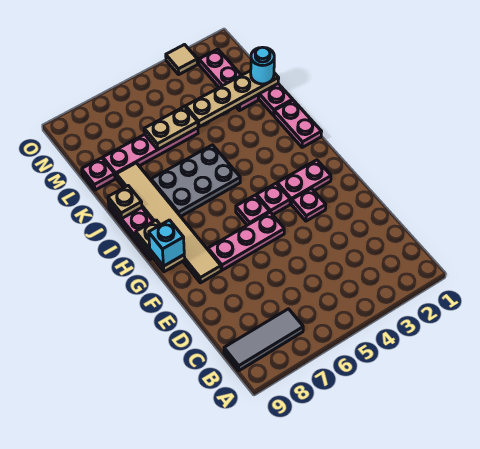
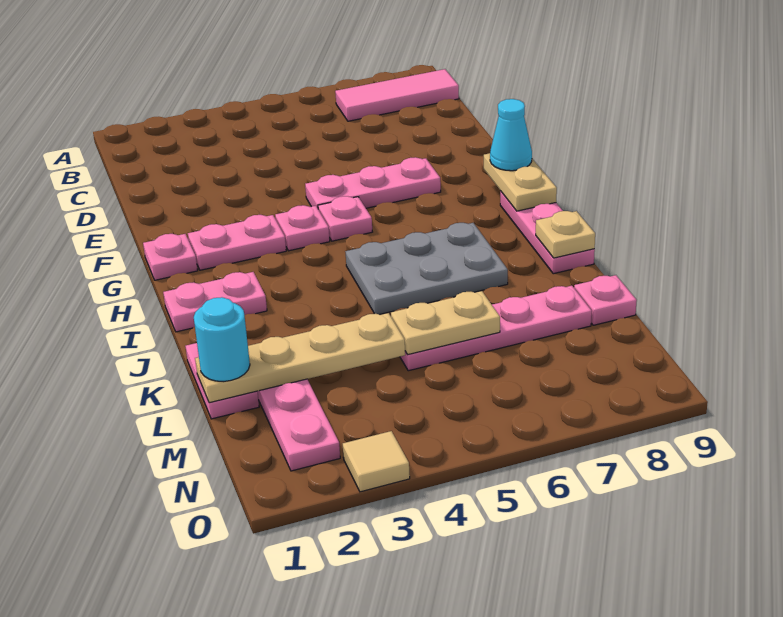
grey 1x3 tile [224,309,303,371] -> pink 1x3 tile [335,69,459,121]
pink 1x1 plate [292,188,326,221] -> pink 1x1 plate moved to [143,234,198,280]
tan 1x6 tile [116,163,221,283] -> none
cyan 1x1 brick [149,220,184,266] -> cyan 1x1 cone [490,99,532,171]
pink 1x2 plate [274,100,322,147] -> pink 1x2 plate turned to [163,272,267,332]

